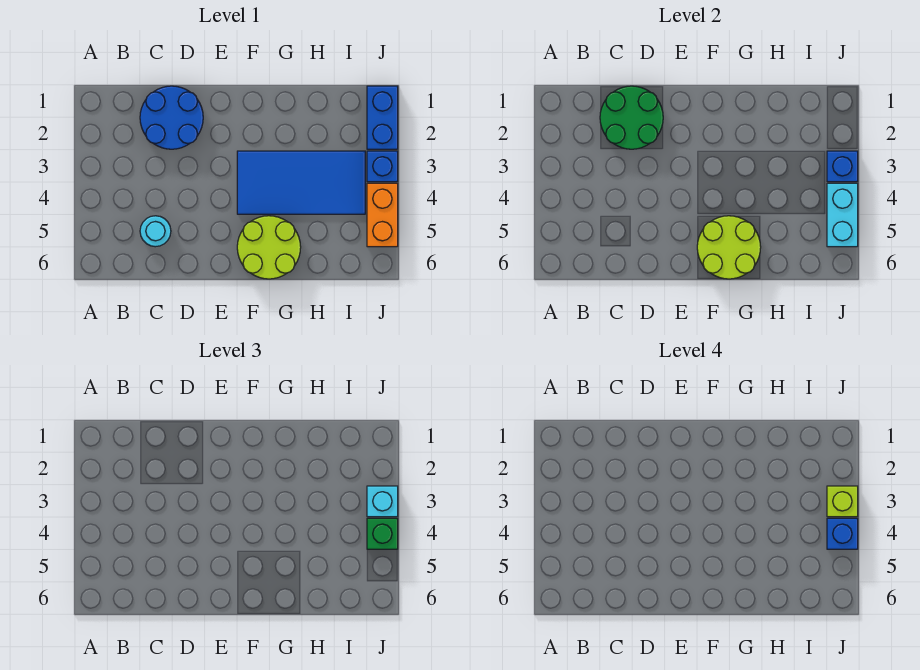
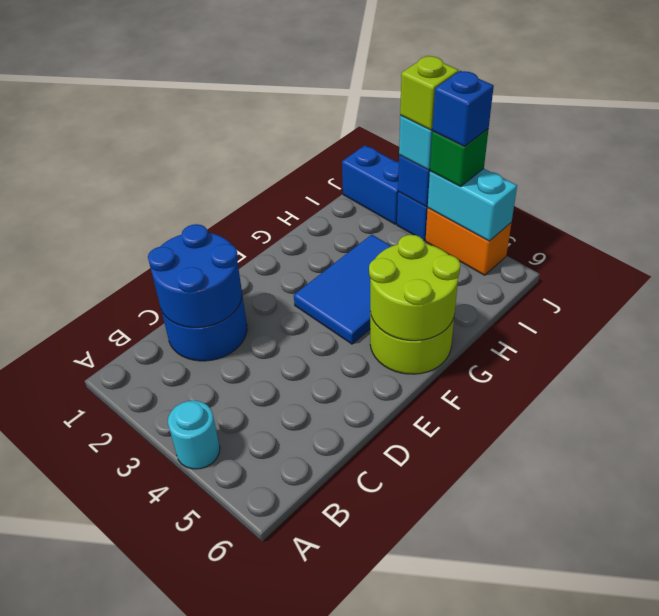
green 2x2 round brick [600,86,663,149] -> blue 2x2 round brick [148,224,242,328]
cyan 1x1 round brick [140,216,171,247] -> cyan 1x1 round brick moved to [168,401,220,469]
blue 2x4 tile [237,151,365,214] -> blue 2x3 tile [294,235,391,344]

